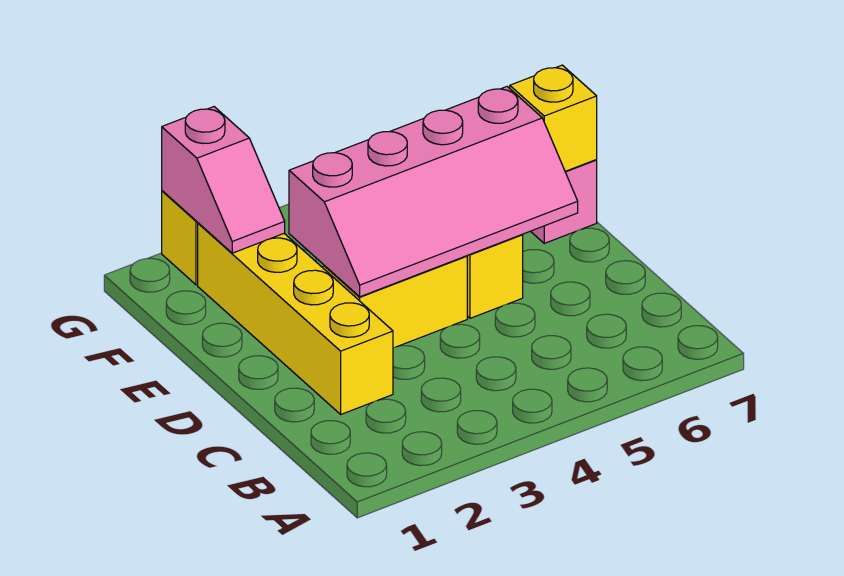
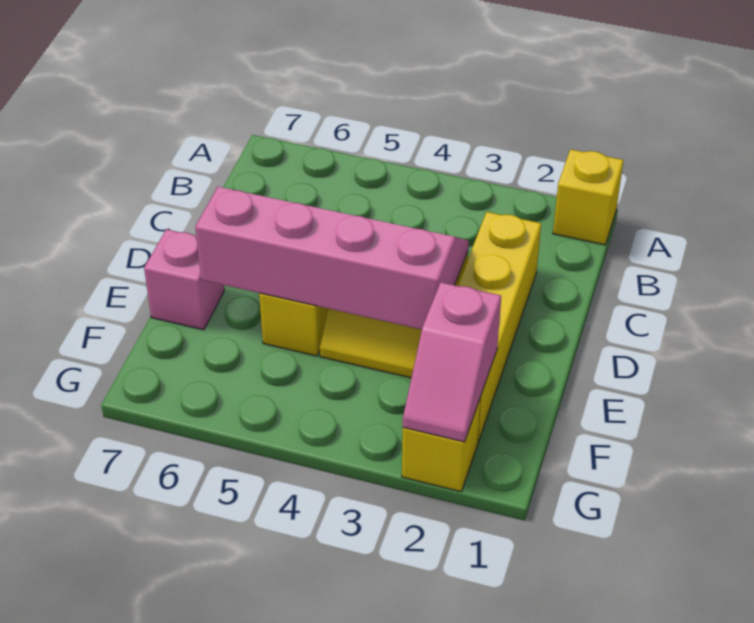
yellow 1x1 brick [510,65,597,171] -> yellow 1x1 brick moved to [553,149,623,245]
pink 1x2 slope [162,107,285,253] -> pink 1x2 slope turned to [403,282,501,442]

